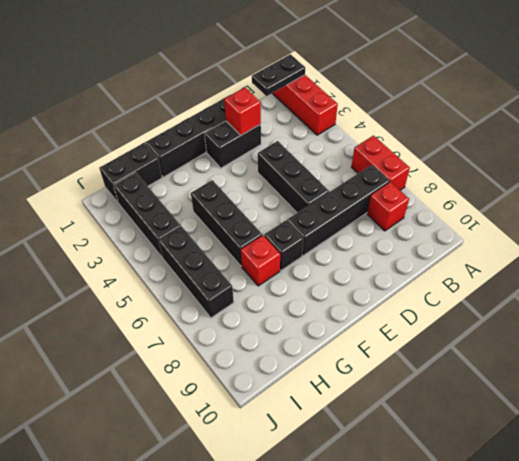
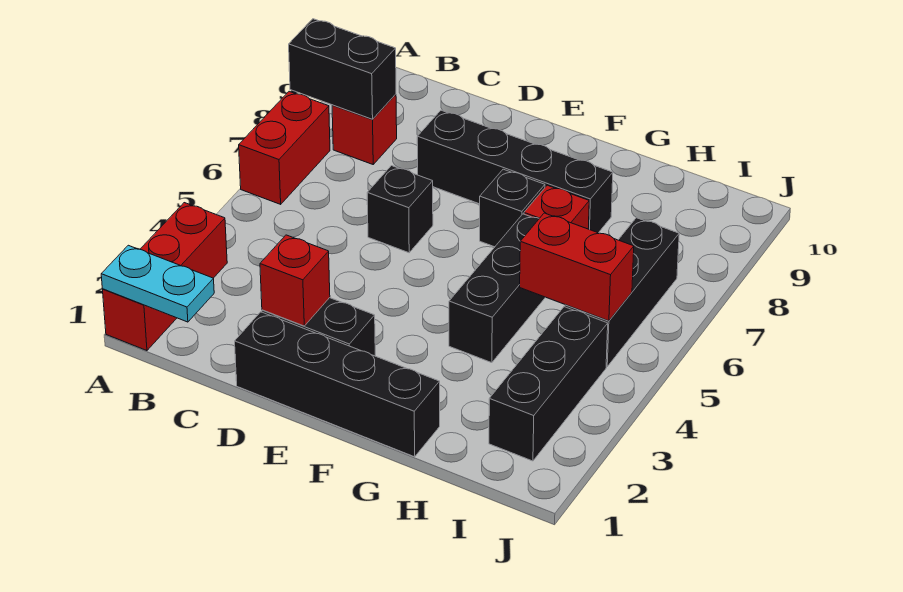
black 1x2 plate [252,54,305,96] -> cyan 1x2 plate [101,245,214,322]
black 1x4 brick [287,165,390,256] -> black 1x4 brick moved to [417,110,613,233]
black 1x3 brick [258,141,329,213] -> black 1x1 brick [367,166,433,253]
black 1x2 brick [99,143,162,203] -> black 1x2 brick moved to [289,19,396,119]
none -> red 1x2 brick [520,213,634,321]

